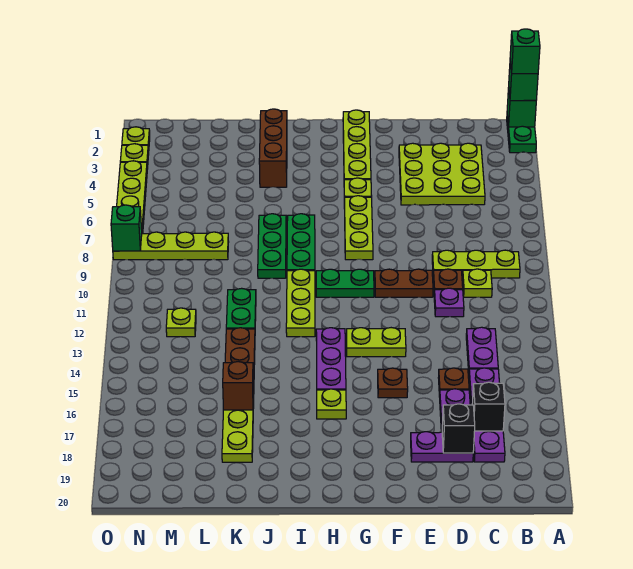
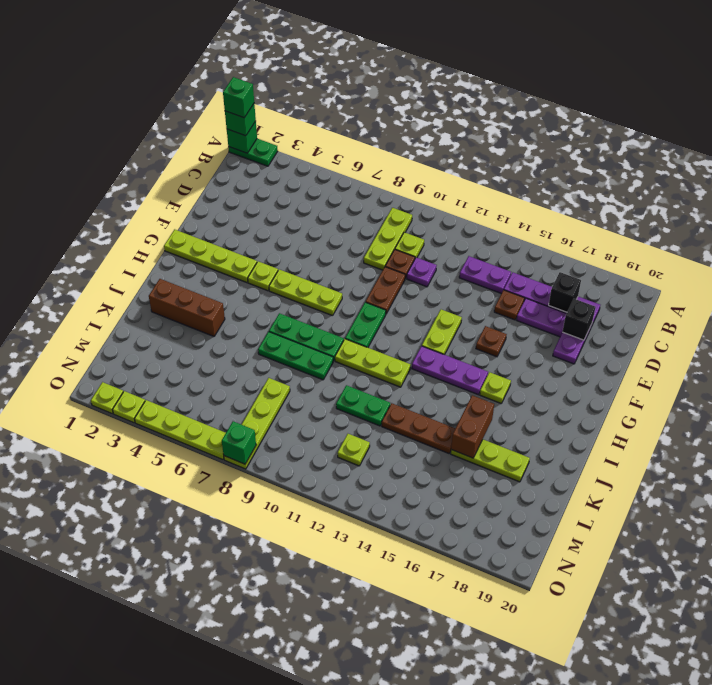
lime 3x3 plate [399,143,485,205] -> none
brown 1x1 brick [223,362,254,410] -> brown 1x2 brick [451,395,494,458]

